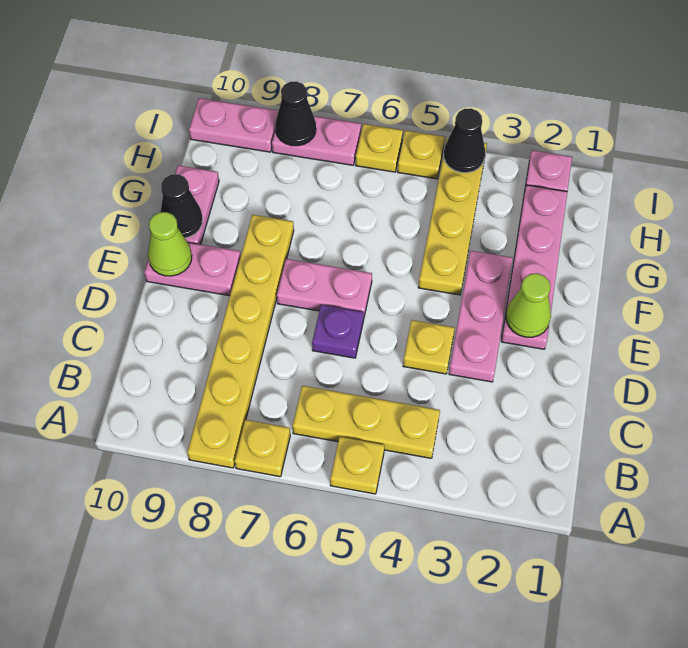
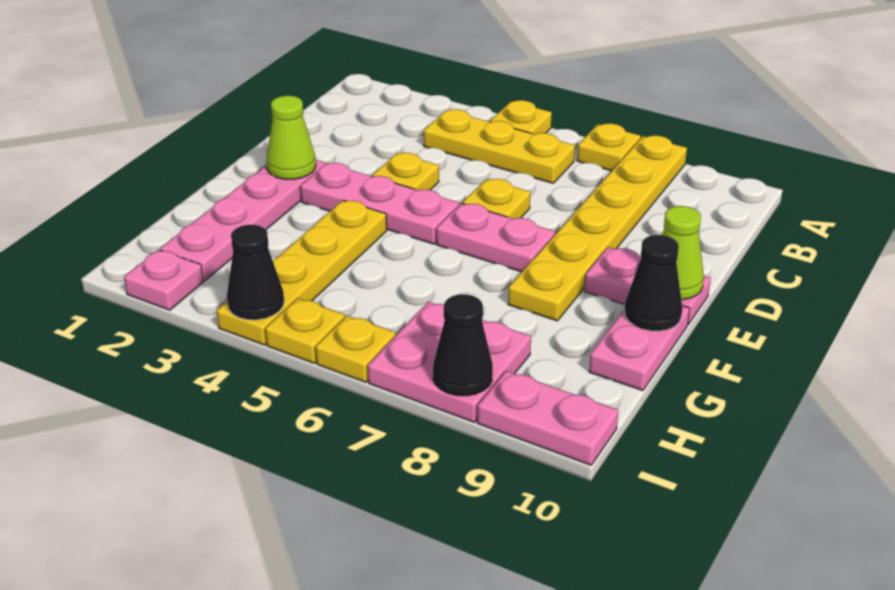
pink 1x3 plate [449,251,513,382] -> pink 1x3 plate turned to [300,163,459,244]
purple 1x1 plate [312,305,364,358] -> yellow 1x1 plate [463,179,530,219]
pink 1x2 plate [272,116,361,165] -> pink 2x2 plate [368,302,531,422]

